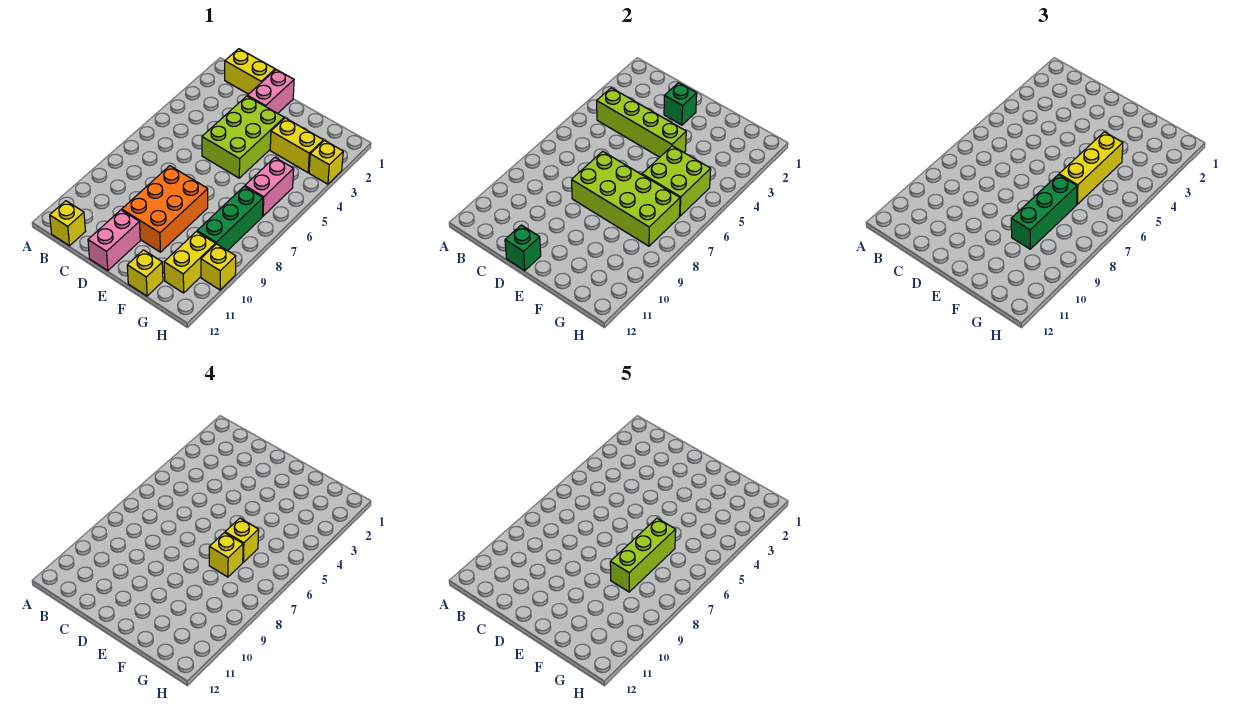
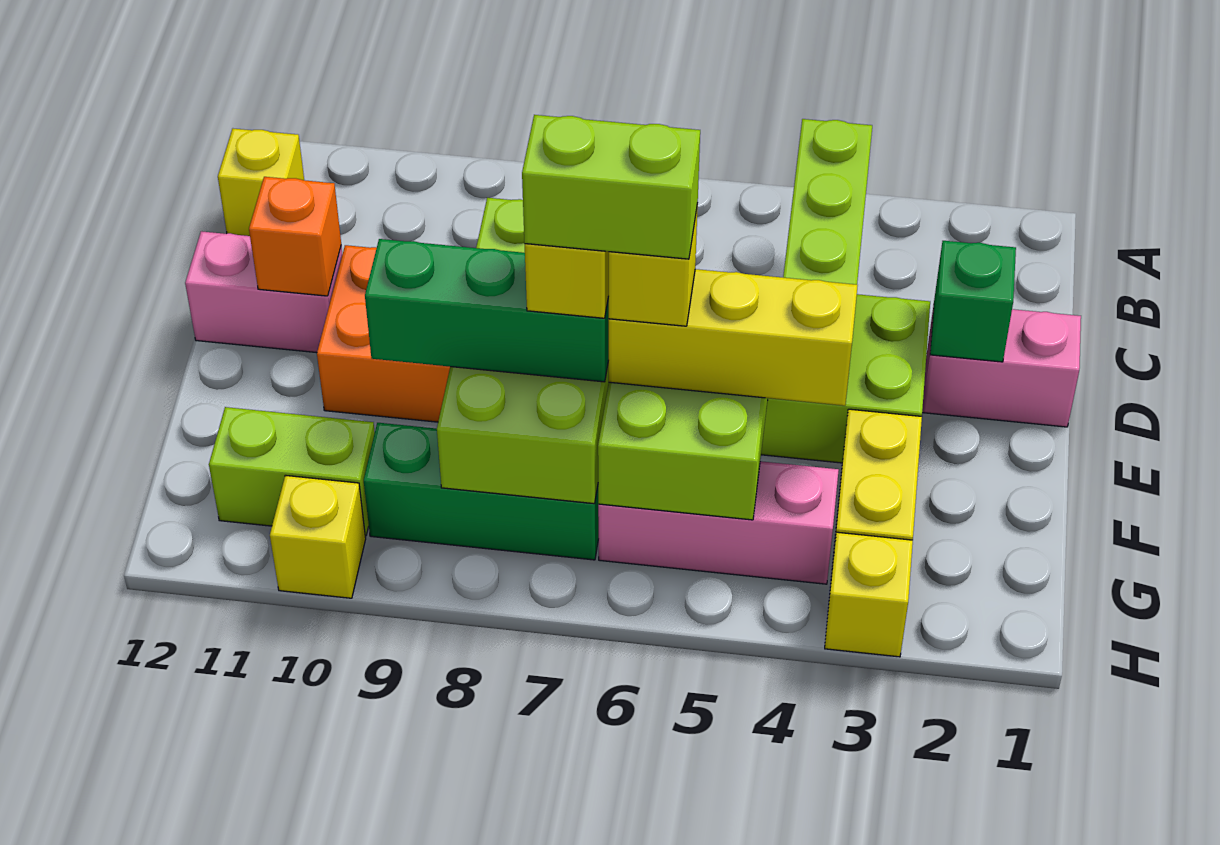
yellow 1x2 brick [225,49,275,94] -> none
none -> orange 1x1 brick [249,177,341,296]
green 1x1 brick [505,225,541,271] -> none
lime 1x3 brick [610,518,676,592] -> lime 1x2 brick [522,115,700,259]
yellow 1x1 brick [127,250,163,296] -> none
pink 1x2 brick [245,158,294,216] -> pink 1x3 brick [598,461,839,584]
yellow 1x2 brick [164,232,215,293] -> lime 1x2 brick [209,407,375,536]

